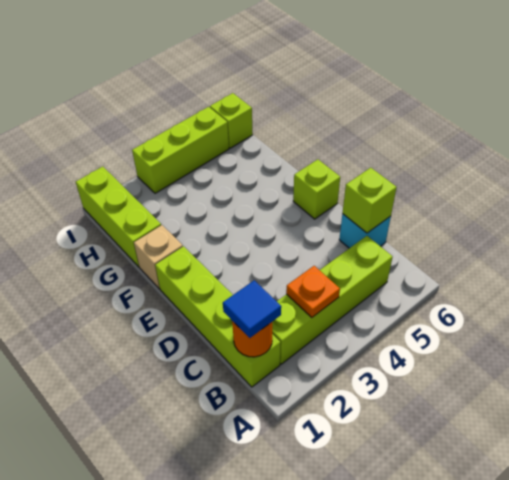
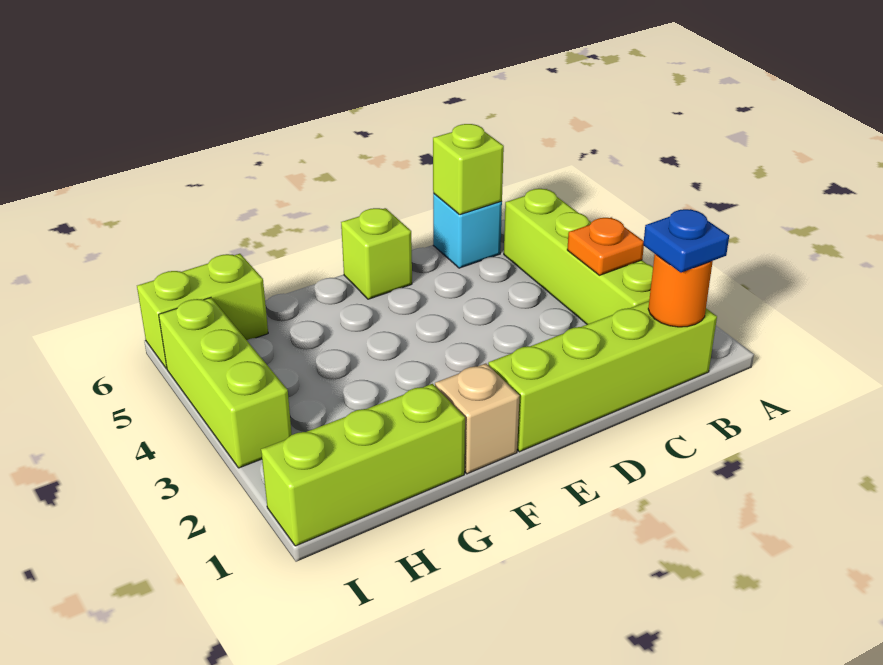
blue 1x1 tile [223,280,281,338] -> blue 1x1 plate [643,209,729,273]
lime 1x1 brick [210,93,253,148] -> lime 1x2 brick [137,254,268,369]

